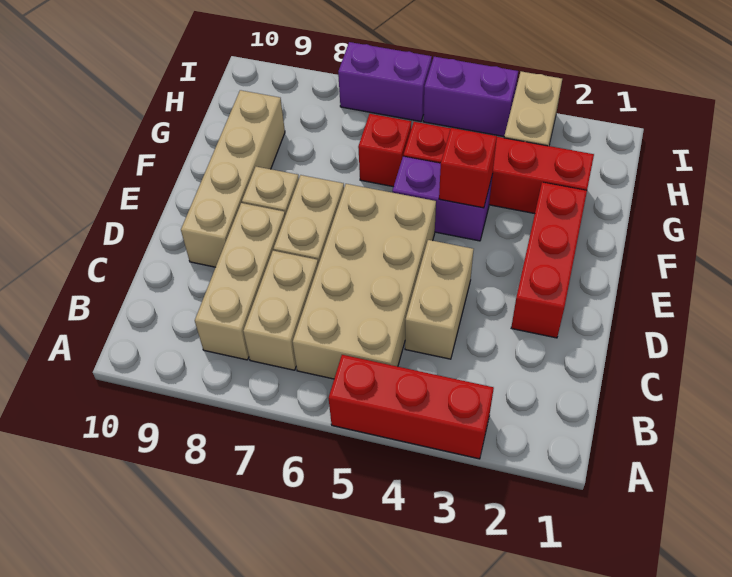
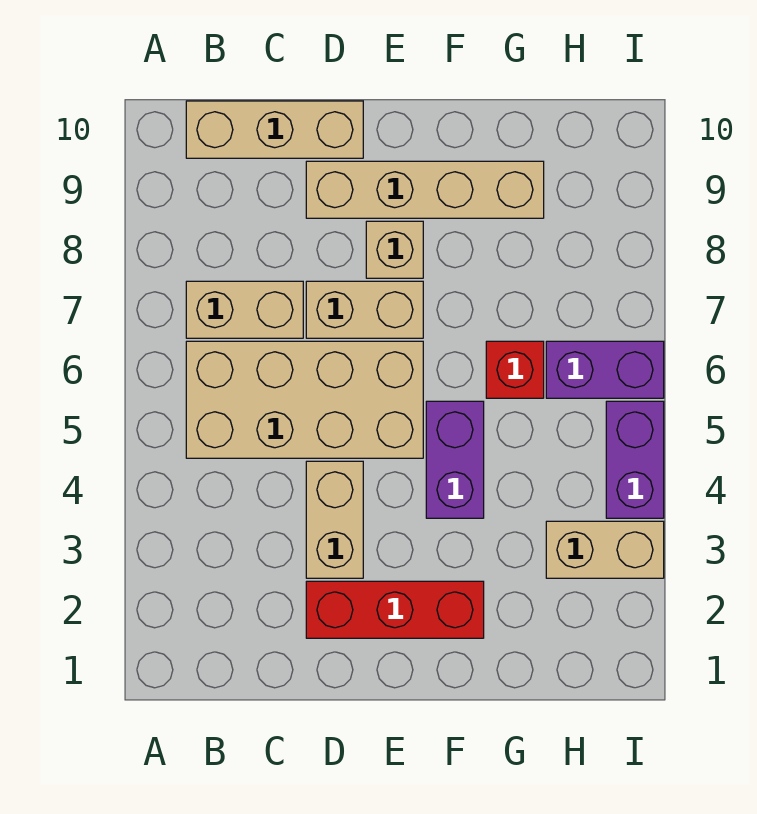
red 1x3 brick [329,355,494,459] -> none
tan 1x3 brick [195,203,285,360] -> tan 1x3 brick moved to [186,101,363,158]
tan 1x2 brick [405,240,474,359] -> tan 1x2 brick turned to [306,461,363,578]
red 1x1 brick [439,128,497,208] -> none
red 1x4 brick [403,122,594,214] -> none
purple 1x2 brick [338,42,432,121] -> purple 1x2 brick turned to [546,341,664,398]

